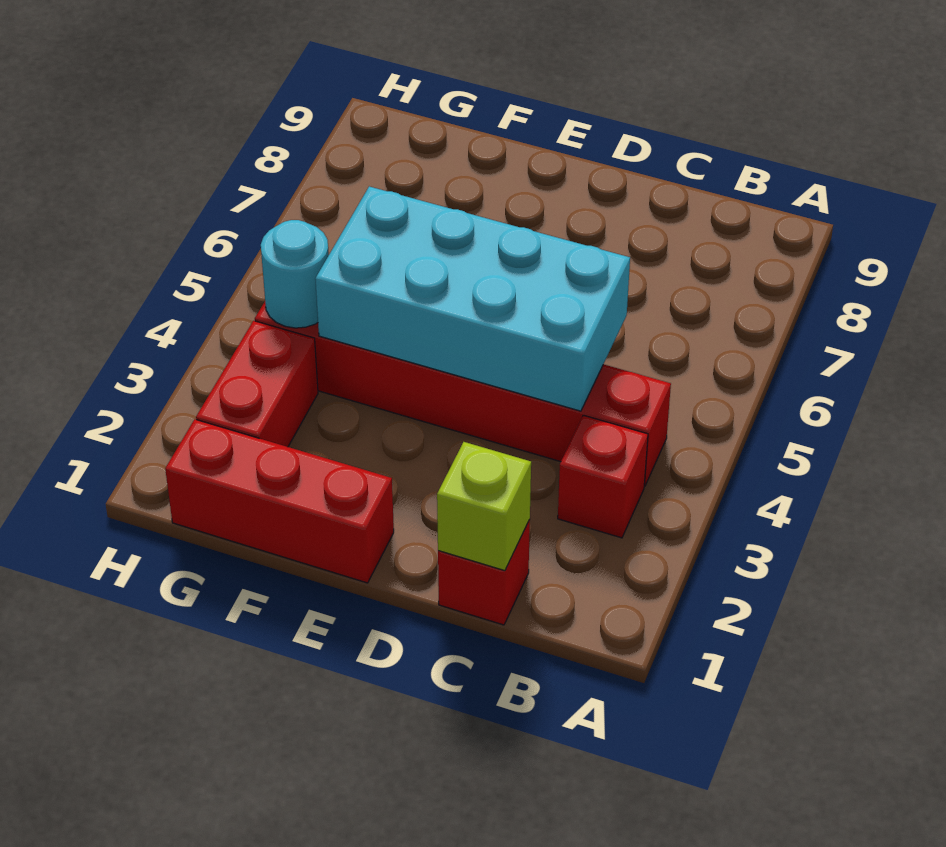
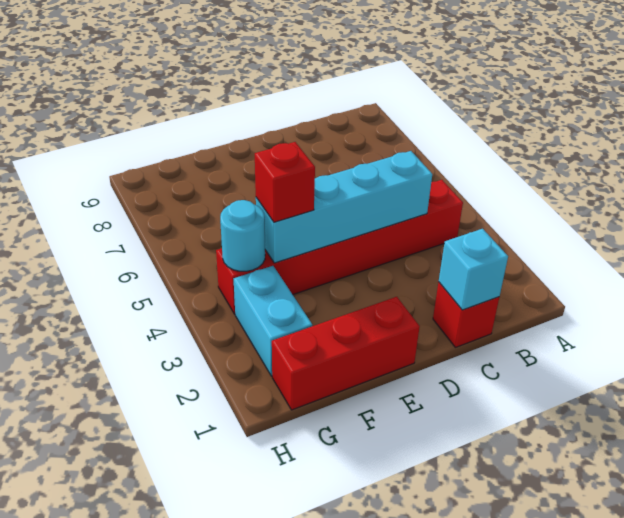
red 1x1 brick [558,415,648,538] -> red 1x1 brick moved to [255,142,315,222]
lime 1x1 brick [437,442,531,571] -> cyan 1x1 brick [439,229,508,310]
cyan 2x4 brick [315,186,630,411] -> cyan 1x4 brick [256,151,432,263]
red 1x2 brick [196,321,318,447] -> cyan 1x2 brick [234,266,312,376]

